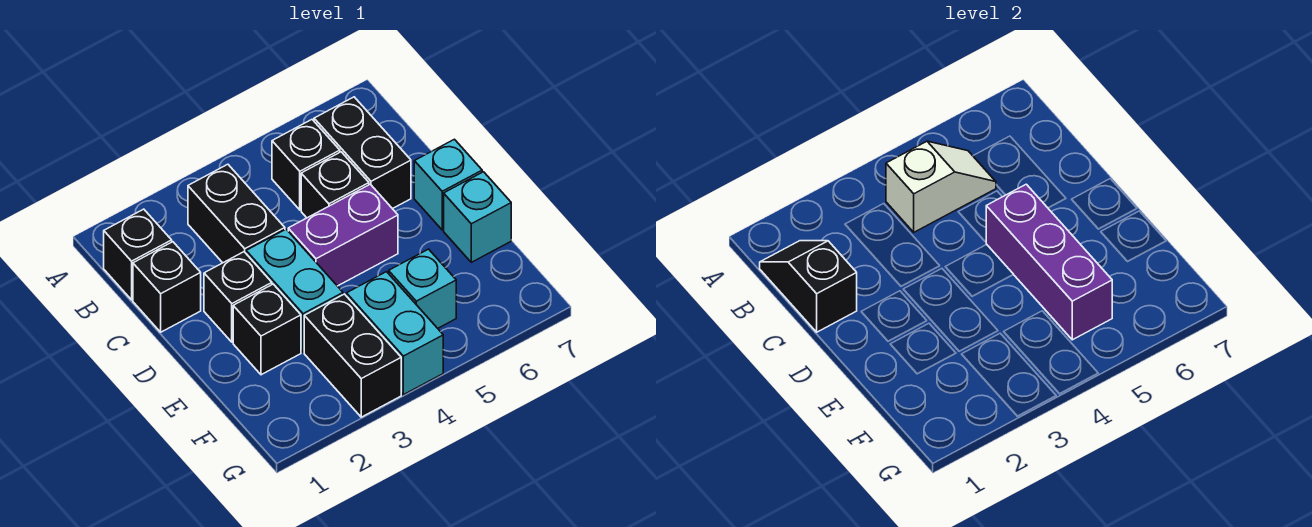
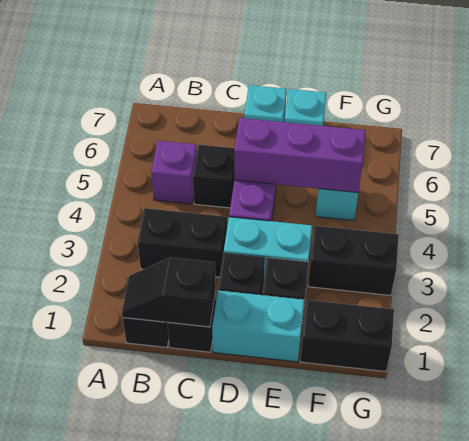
white 1x2 slope [886,141,996,232] -> none
black 1x1 brick [272,120,340,210] -> purple 1x1 brick [151,141,197,204]
black 1x2 brick [314,97,411,209] -> black 1x2 brick moved to [300,300,394,372]
cyan 1x2 brick [346,272,443,395] -> cyan 1x2 brick moved to [212,290,304,362]

